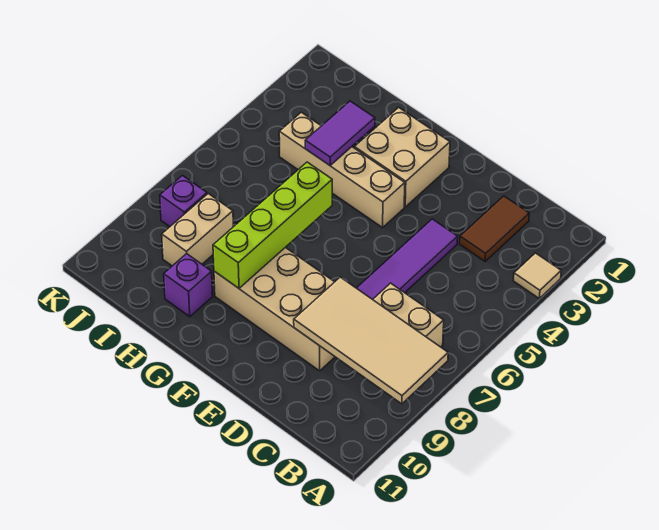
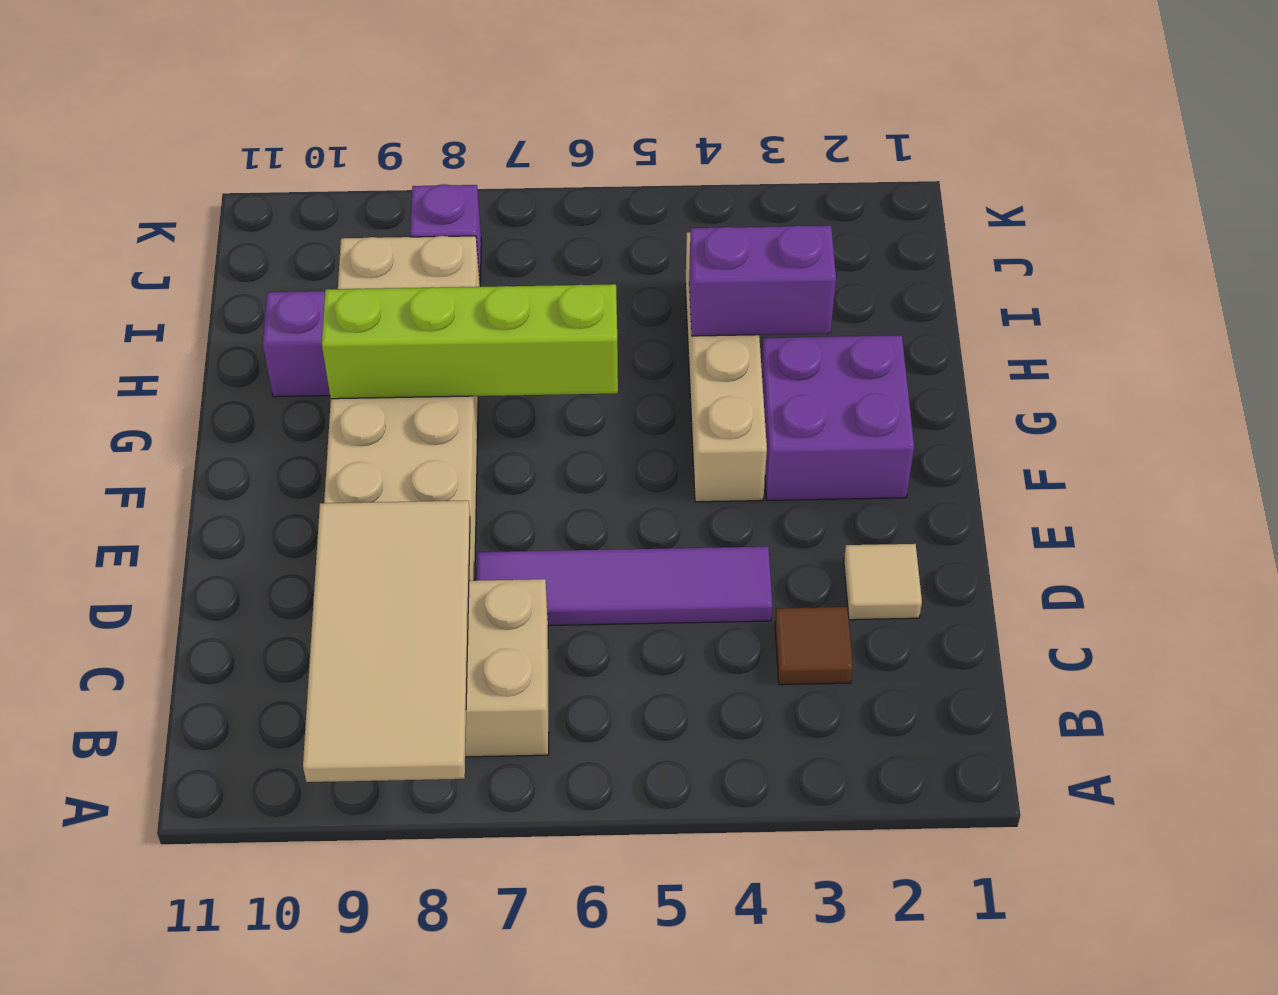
tan 1x1 tile [514,253,561,298] -> tan 1x1 tile moved to [844,544,922,620]
brown 1x2 tile [460,196,529,261] -> brown 1x1 tile [775,607,853,685]
tan 2x2 brick [354,107,450,207] -> purple 2x2 brick [761,335,914,500]
purple 1x2 tile [305,101,375,165] -> purple 1x2 brick [689,226,836,336]

